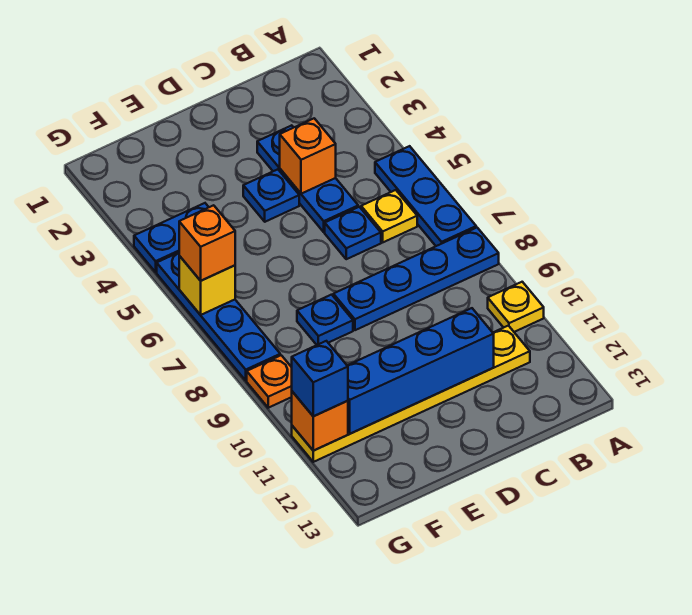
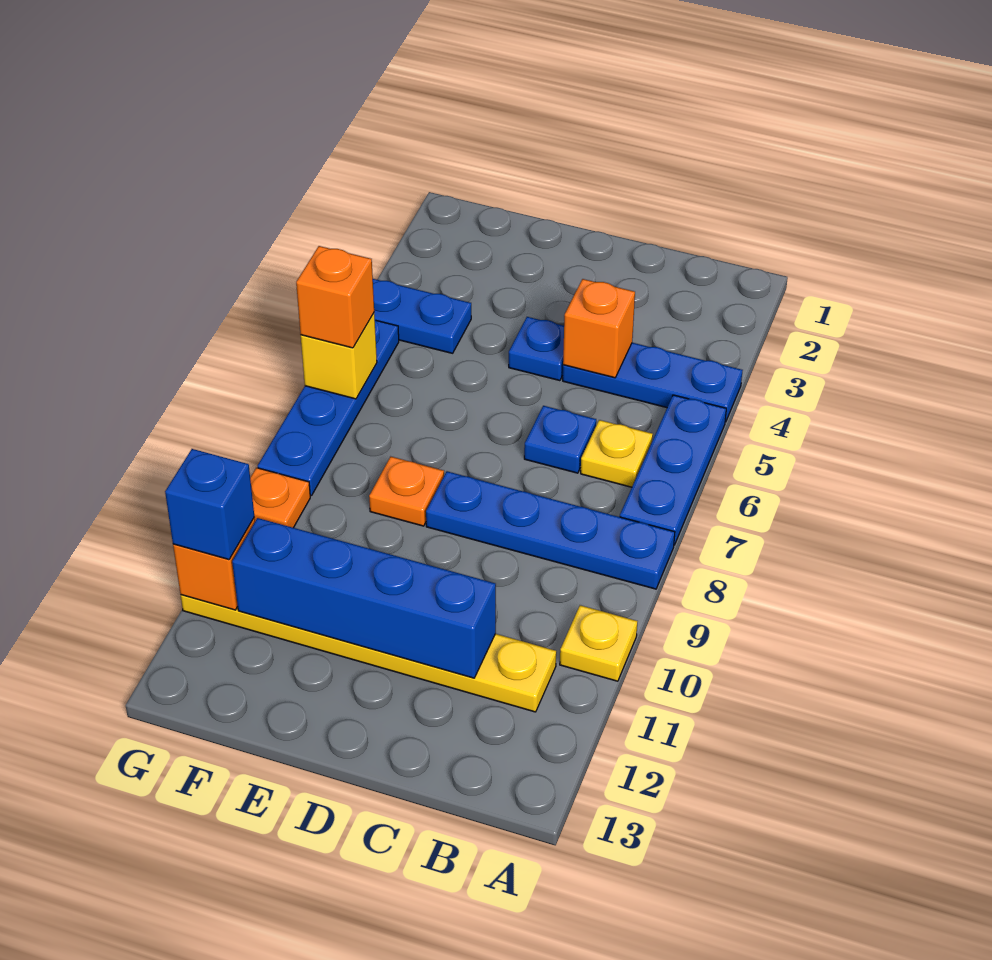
blue 1x3 plate [257,125,358,232] -> blue 1x3 plate turned to [563,343,743,422]
blue 1x1 plate [297,295,353,345] -> orange 1x1 plate [369,457,444,526]

